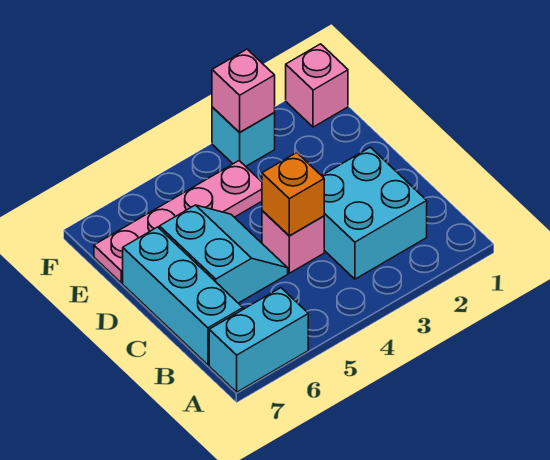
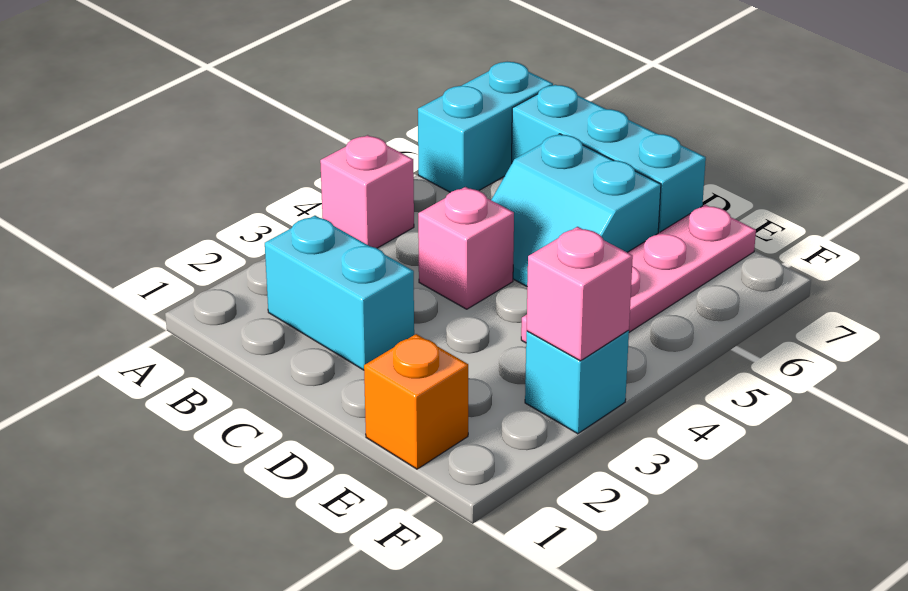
cyan 2x2 brick [322,147,427,279] -> cyan 1x2 brick [265,216,414,370]
orange 1x1 brick [262,153,324,236] -> orange 1x1 brick moved to [364,334,468,469]
pink 1x1 brick [286,44,348,127] -> pink 1x1 brick moved to [320,135,414,248]

